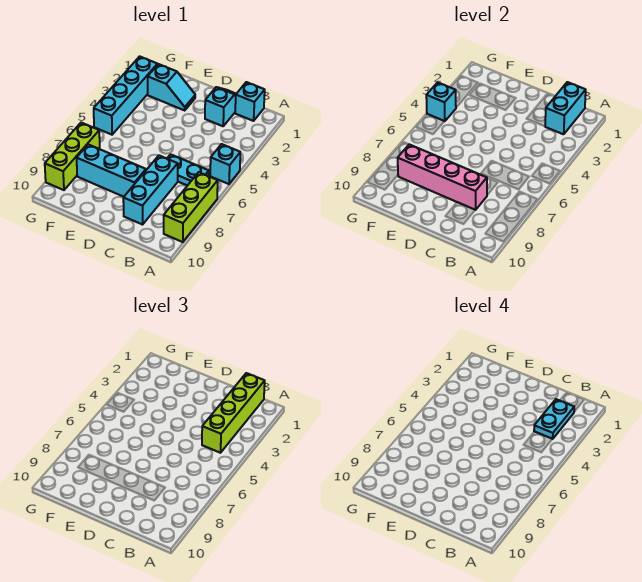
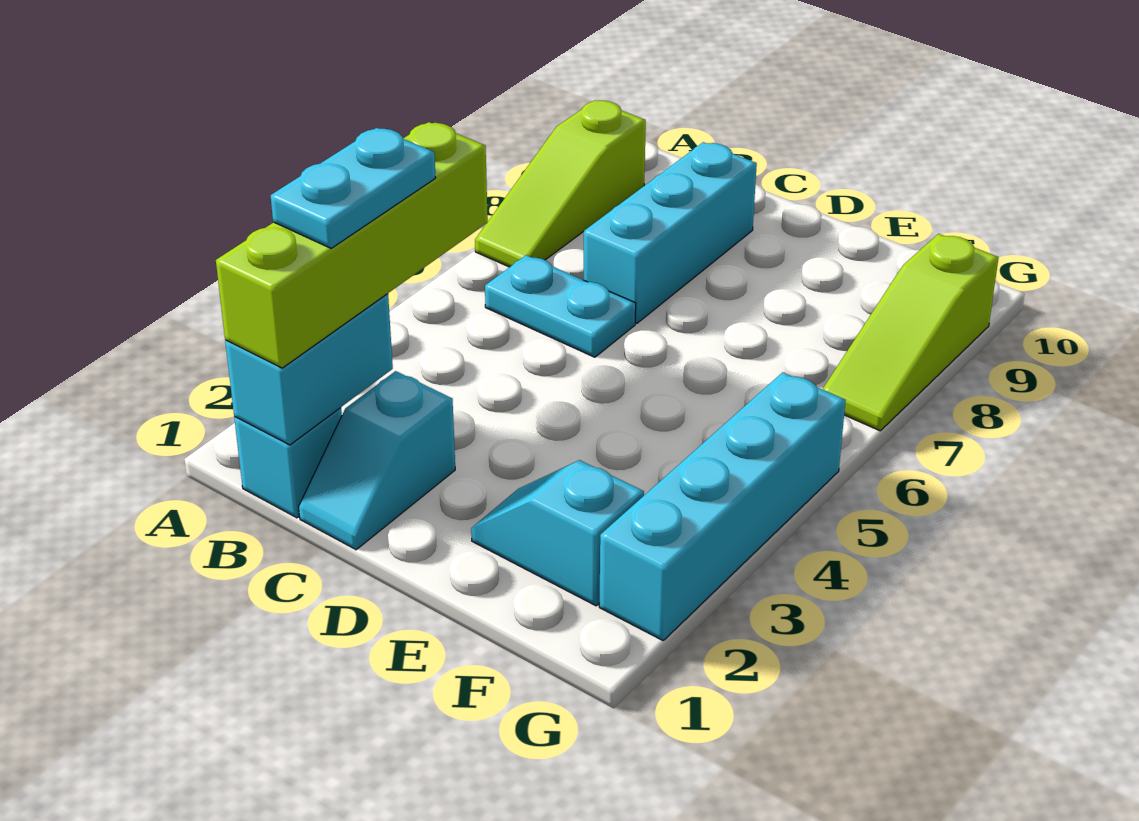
cyan 1x1 brick [210,144,240,184] -> none
lime 1x3 brick [164,172,218,242] -> lime 1x3 slope [475,100,646,267]
pink 1x4 brick [398,144,487,210] -> none
cyan 1x3 brick [77,144,146,197] -> none
cyan 1x1 brick [426,82,456,121] -> none
lime 1x3 brick [45,123,100,190] -> lime 1x3 slope [822,234,999,431]

